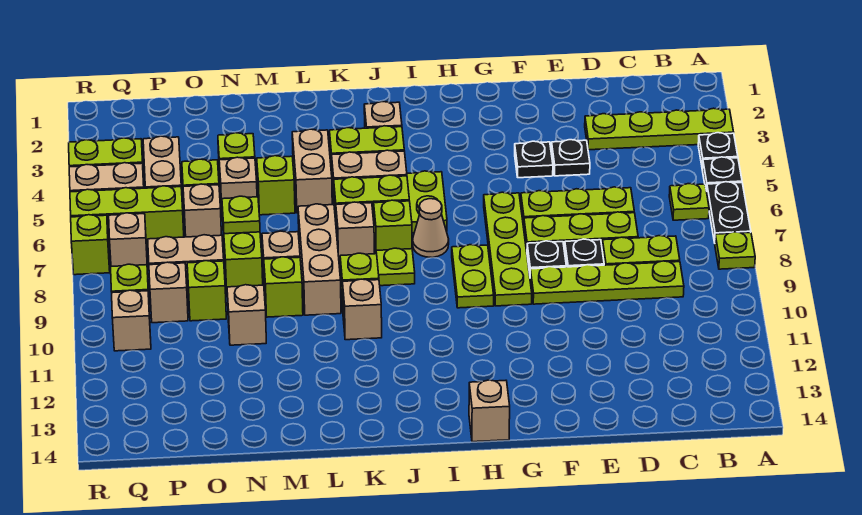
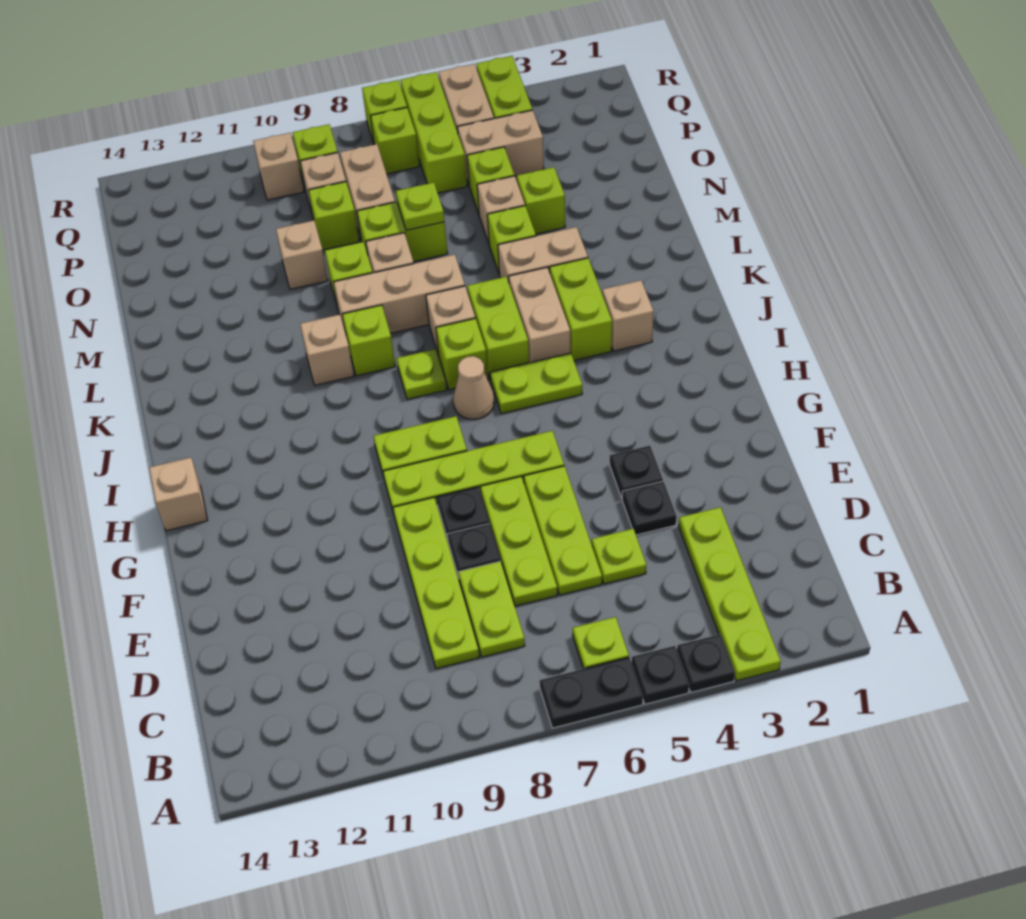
lime 1x1 plate [715,232,755,269] -> lime 1x1 plate moved to [592,529,646,584]
tan 1x1 brick [183,184,221,237] -> none
tan 1x1 brick [109,213,148,271] -> lime 1x1 brick [371,108,420,174]

